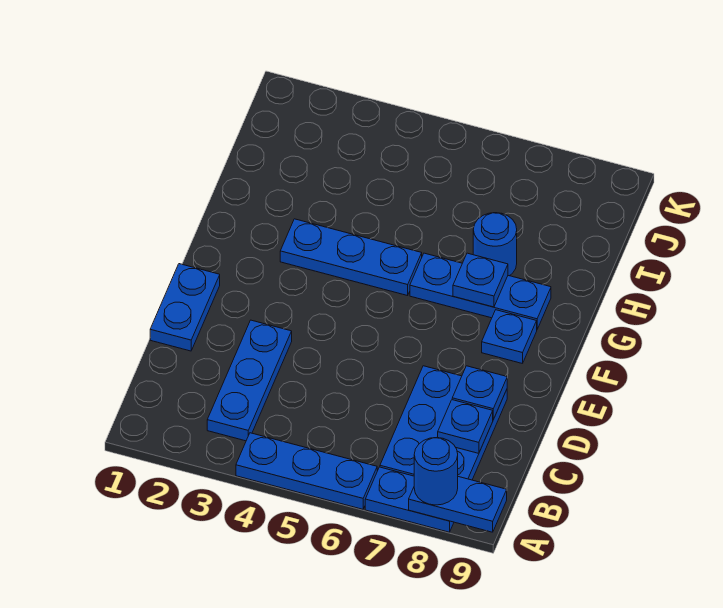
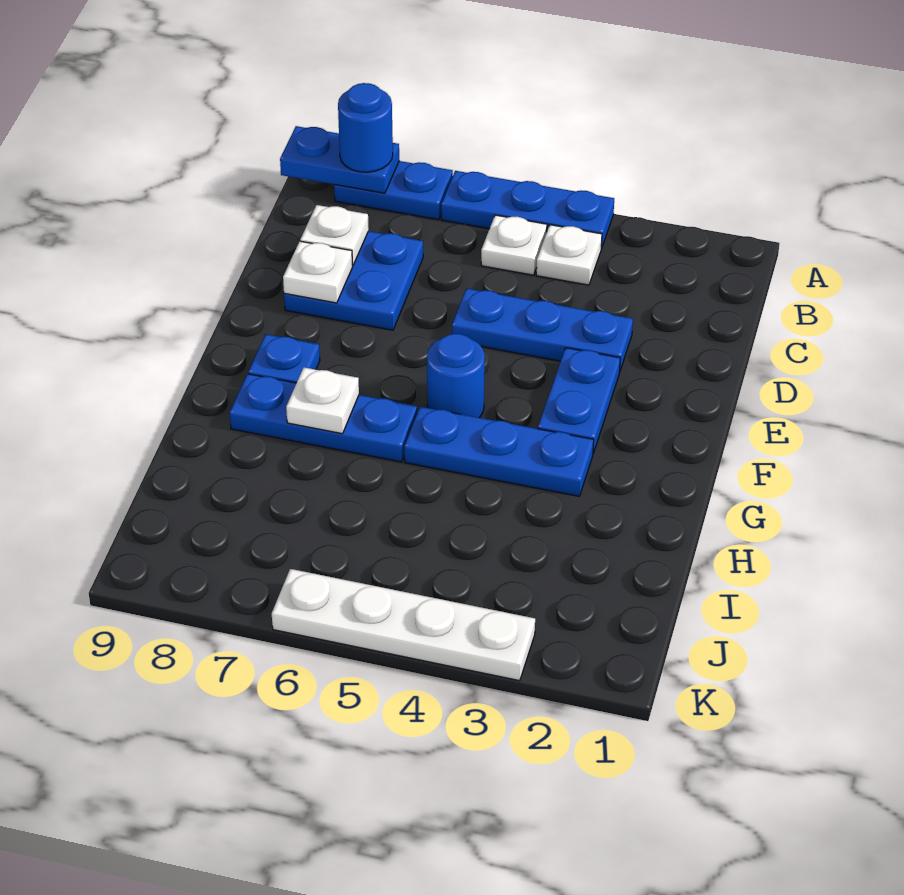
blue 1x3 plate [207,320,292,441] -> blue 1x3 plate turned to [452,288,633,372]
none -> white 1x1 plate [536,225,602,285]
none -> white 1x1 plate [481,215,547,275]
blue 2x3 plate [380,366,507,480] -> blue 2x2 plate [284,231,423,330]
blue 1x1 plate [438,400,493,453] -> white 1x1 plate [300,205,369,265]
blue 1x2 plate [150,264,220,351] -> blue 1x2 plate moved to [538,348,620,453]
blue 1x1 plate [452,366,507,419] -> white 1x1 plate [283,241,353,303]
blue 1x1 plate [453,253,508,307] -> white 1x1 plate [286,367,359,434]
blue 1x1 round brick [473,213,517,276] -> blue 1x1 round brick moved to [427,334,485,418]
none -> white 1x4 plate [272,569,535,681]

